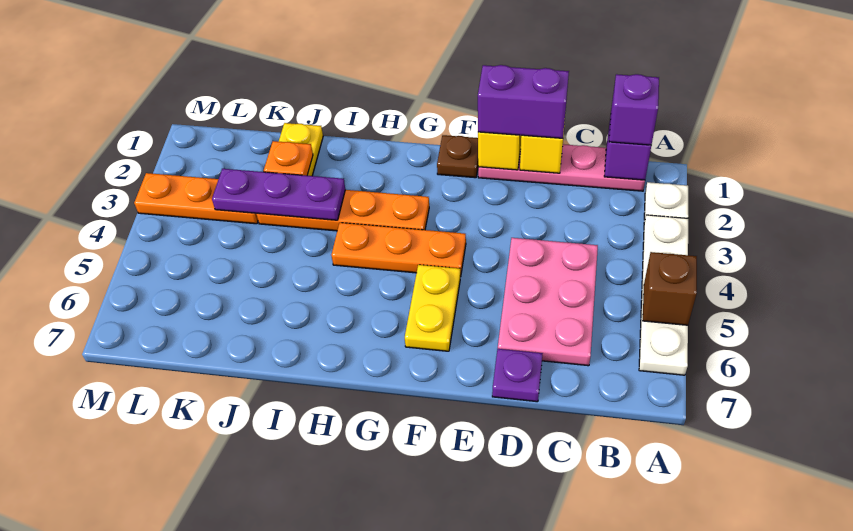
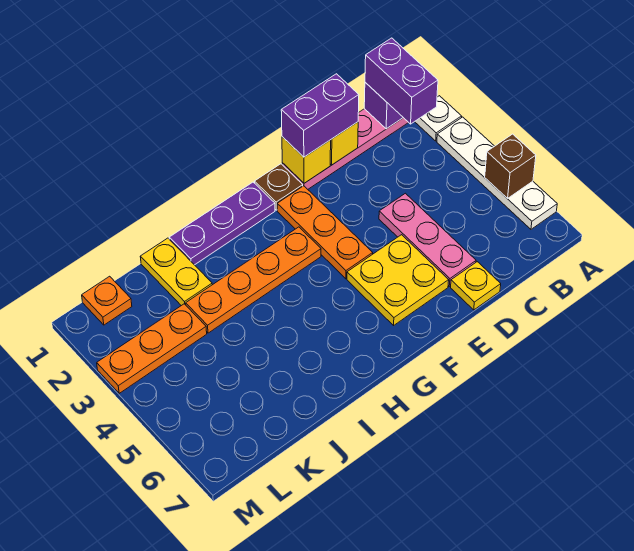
purple 1x1 brick [609,74,659,145] -> purple 1x2 brick [365,38,438,124]
pink 2x3 plate [498,238,598,366] -> pink 1x3 plate [379,193,476,286]
purple 1x1 plate [492,349,543,402] -> yellow 1x1 plate [451,262,501,310]
orange 1x3 plate [331,223,466,277] -> orange 1x3 plate turned to [277,186,373,279]
yellow 1x2 plate [405,265,460,351] -> yellow 2x2 plate [347,235,449,325]
purple 1x3 plate [212,169,345,220] -> purple 1x3 plate moved to [169,182,275,265]
orange 1x1 plate [264,141,313,176] -> orange 1x1 plate moved to [82,276,132,325]

